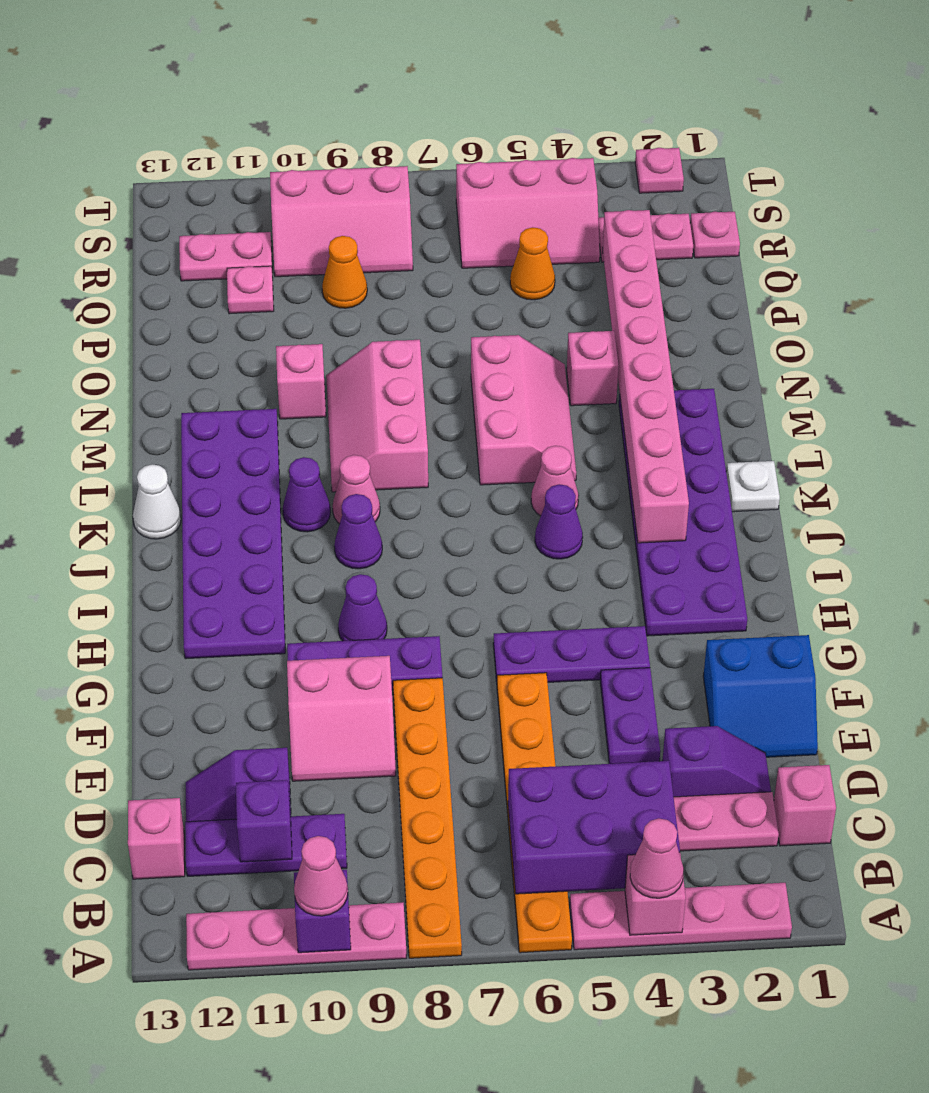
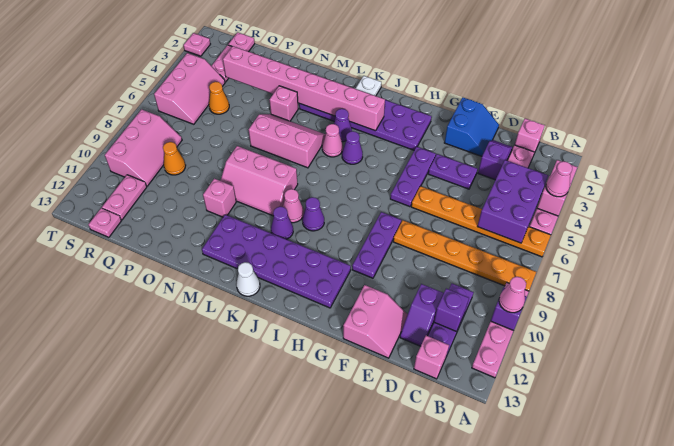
pink 2x2 slope [287,656,396,781] -> pink 2x2 slope moved to [343,285,408,358]
purple 1x1 cone [338,574,387,641] -> purple 1x1 cone moved to [334,109,352,142]
pink 1x1 plate [227,266,274,314] -> pink 1x1 plate moved to [88,208,121,237]

